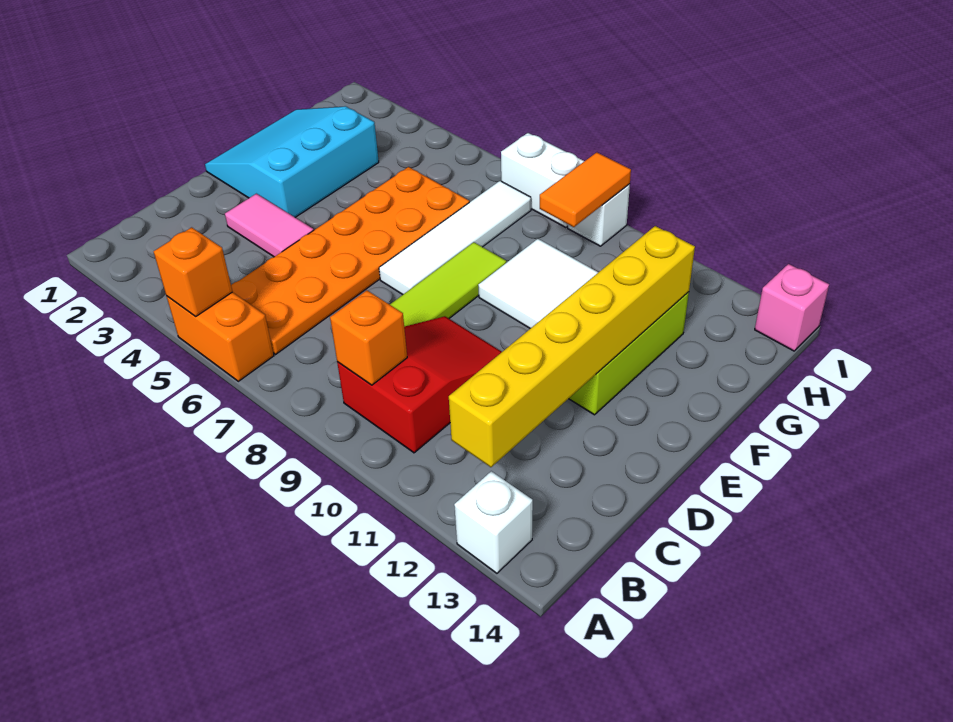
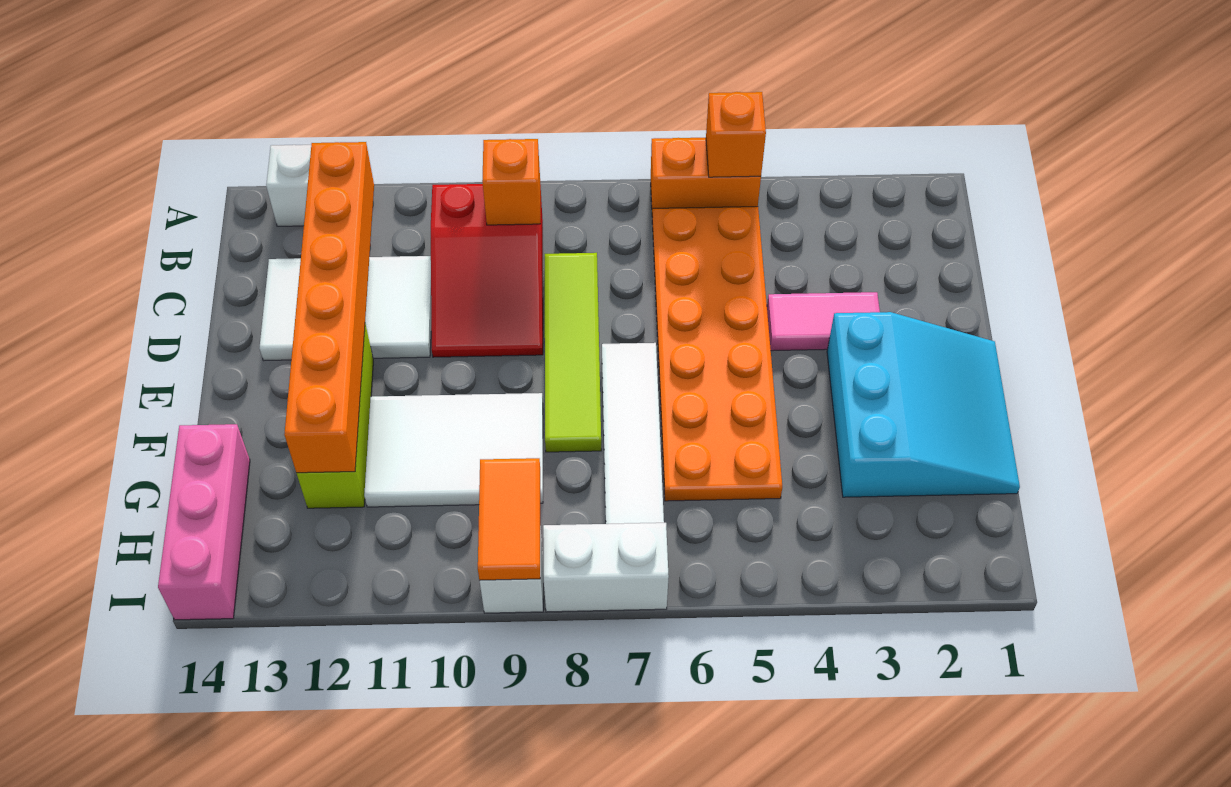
yellow 1x6 brick [449,226,695,467] -> orange 1x6 brick [284,142,374,473]
none -> white 2x3 tile [260,256,431,361]
pink 1x1 brick [755,264,829,351] -> pink 1x3 brick [158,424,250,620]

